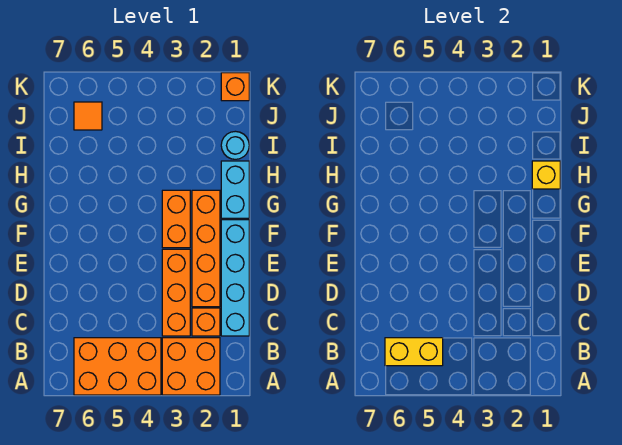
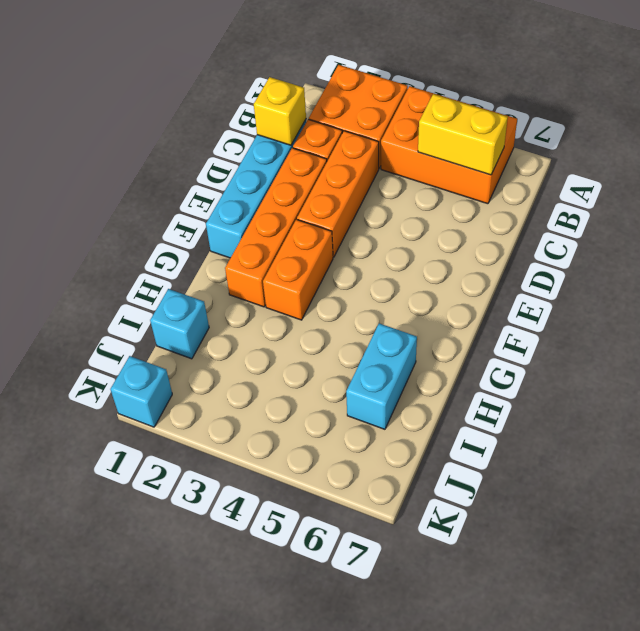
cyan 1x2 brick [221,161,249,218] -> cyan 1x2 brick moved to [346,323,417,429]
yellow 1x1 brick [532,161,560,189] -> yellow 1x1 brick moved to [254,77,306,145]
cyan 1x1 round brick [221,131,249,159] -> cyan 1x1 brick [150,289,209,359]
orange 1x1 tile [74,102,102,130] -> none
orange 1x1 brick [221,73,249,101] -> cyan 1x1 brick [111,356,172,427]

